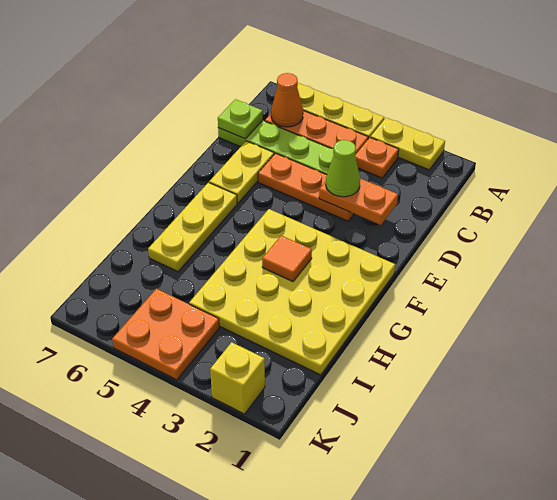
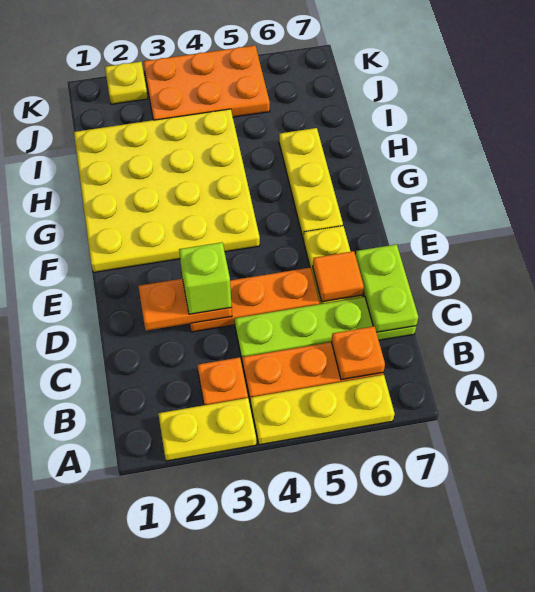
orange 1x1 cone [271,73,303,127] -> orange 1x1 plate [331,326,385,380]
lime 1x1 plate [218,99,263,139] -> lime 1x2 plate [356,244,418,332]
lime 1x1 cone [326,140,360,197] -> lime 1x1 brick [179,242,232,314]
orange 1x1 tile [262,236,312,282] -> orange 1x1 tile moved to [313,251,364,302]
orange 2x2 plate [112,289,219,380] -> orange 2x3 plate [143,46,270,120]
yellow 1x1 brick [210,342,265,414] -> yellow 1x1 plate [105,62,148,104]

